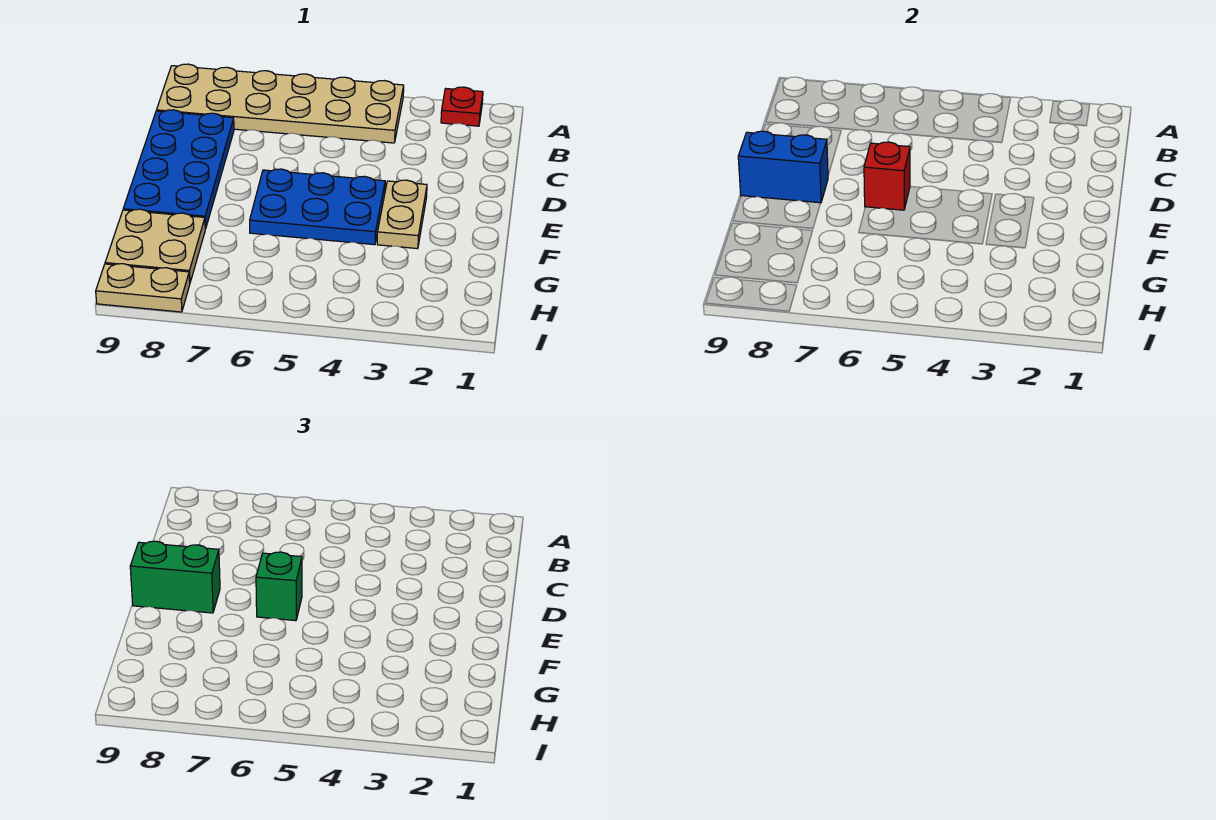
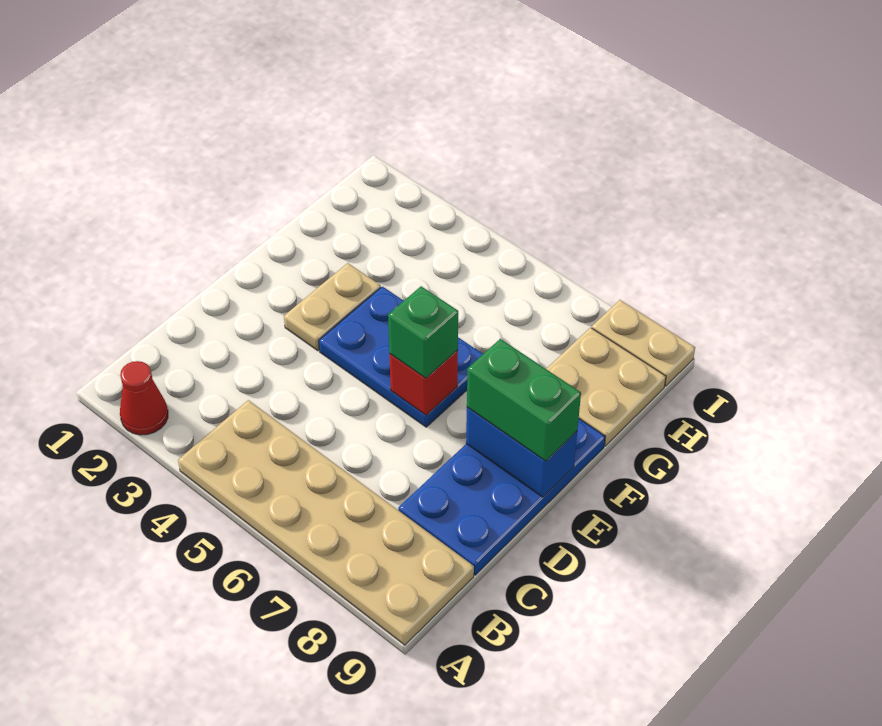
red 1x1 plate [441,87,483,126] -> red 1x1 cone [120,361,168,435]

